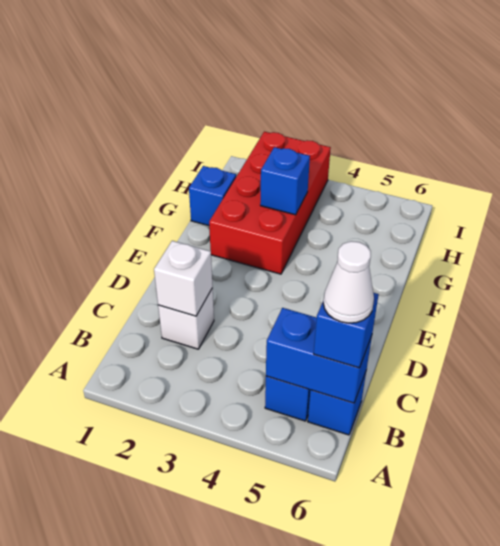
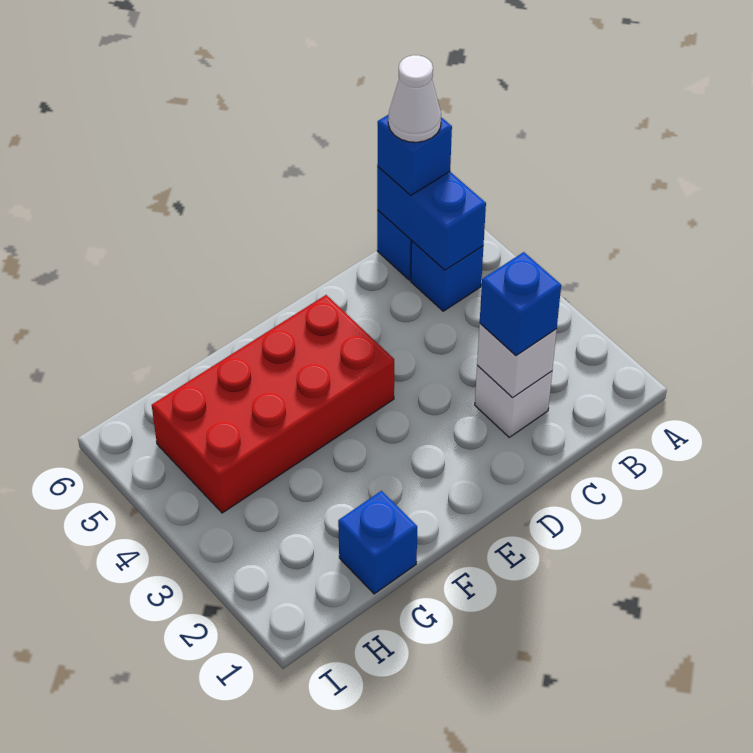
red 2x4 brick [209,132,331,274] -> red 2x4 brick moved to [152,295,394,513]
blue 1x1 brick [260,147,310,215] -> blue 1x1 brick moved to [480,252,561,356]

